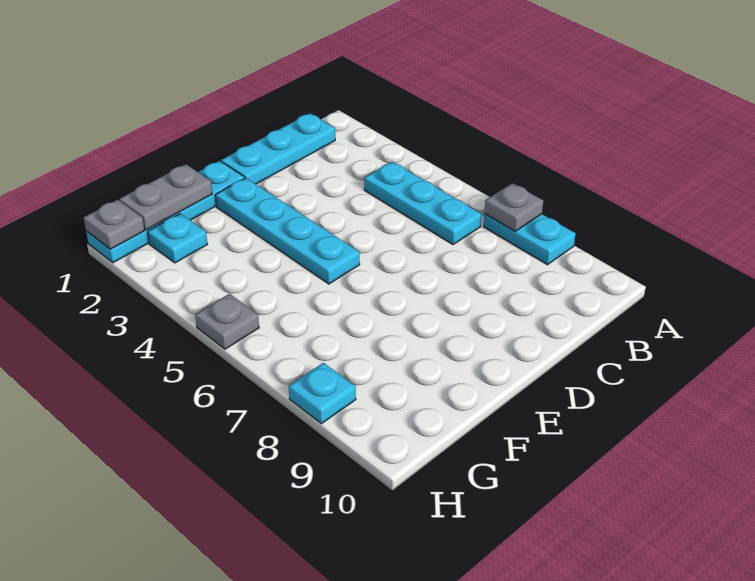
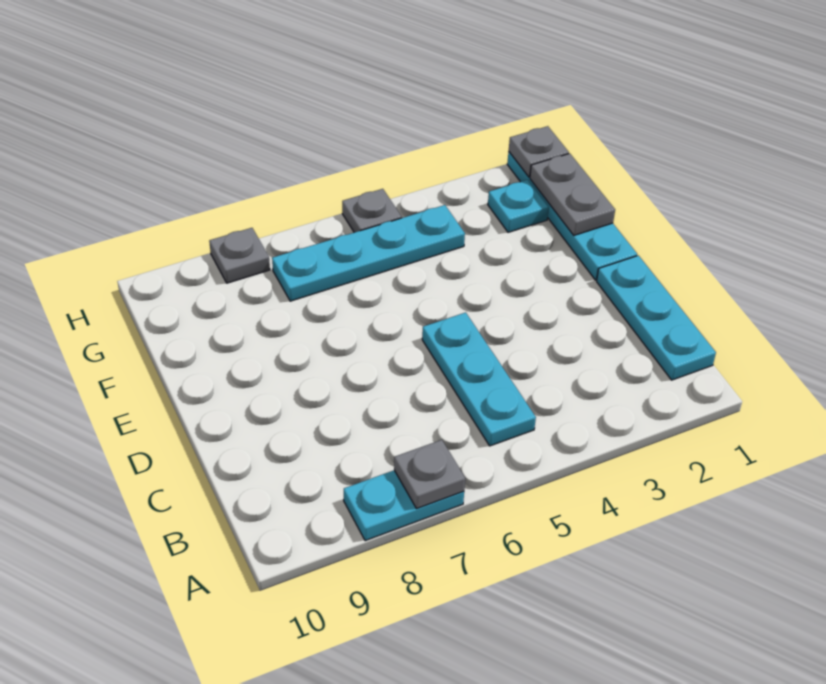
cyan 1x3 plate [364,162,481,245] -> cyan 1x3 plate turned to [422,312,536,446]
cyan 1x4 plate [215,178,360,284] -> cyan 1x4 plate moved to [272,205,465,301]
cyan 1x1 plate [289,363,356,424] -> grey 1x1 plate [209,228,270,283]

